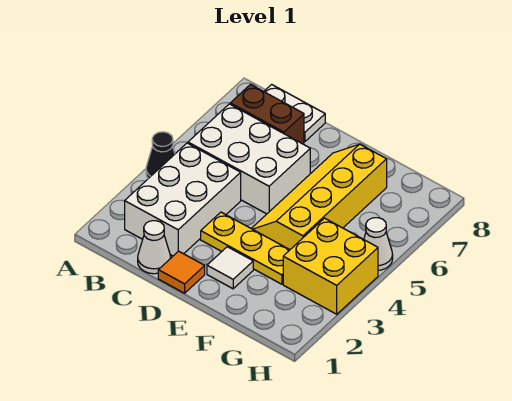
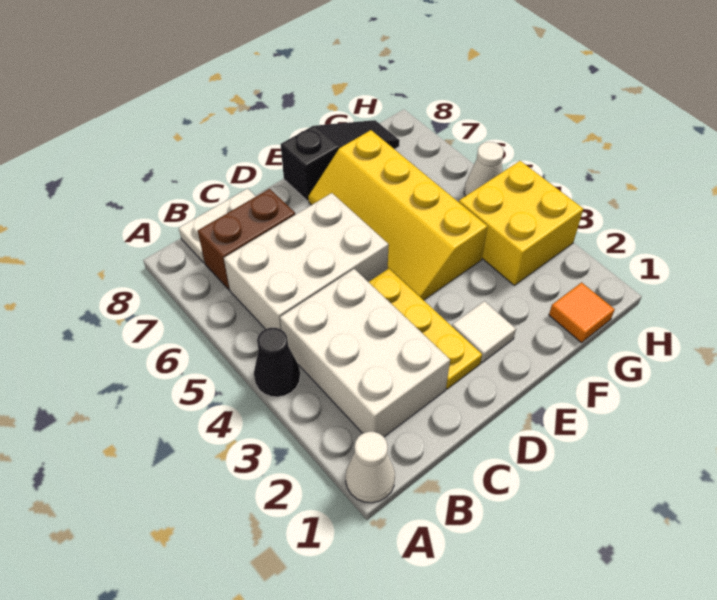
white 1x1 cone [138,221,171,274] -> white 1x1 cone moved to [346,432,395,503]
orange 1x1 tile [158,251,205,293] -> orange 1x1 tile moved to [549,282,615,343]
yellow 1x3 plate [201,212,289,284] -> yellow 1x3 plate turned to [369,269,482,389]
none -> black 1x3 slope [281,120,400,201]

